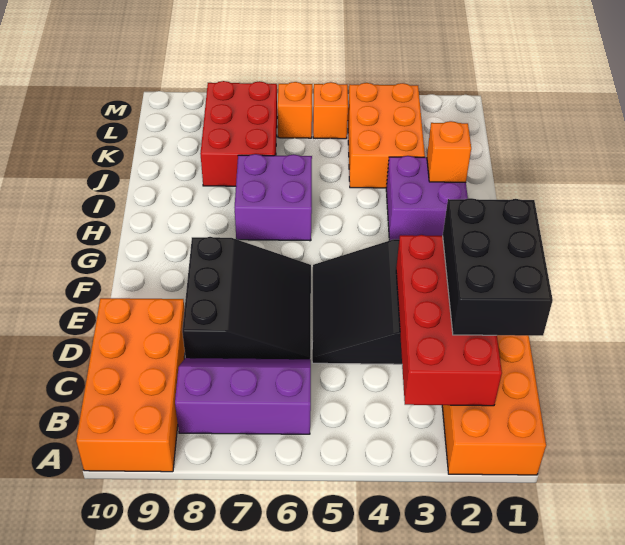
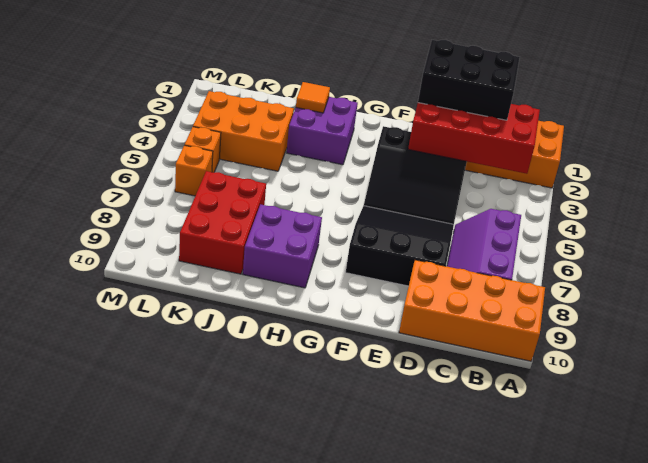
purple 2x2 brick [235,154,312,241] -> purple 2x2 brick moved to [243,204,322,288]
orange 1x1 brick [427,121,471,182] -> orange 1x1 tile [296,82,330,113]
red 2x3 brick [200,81,277,186] -> red 2x3 brick turned to [179,171,266,274]

